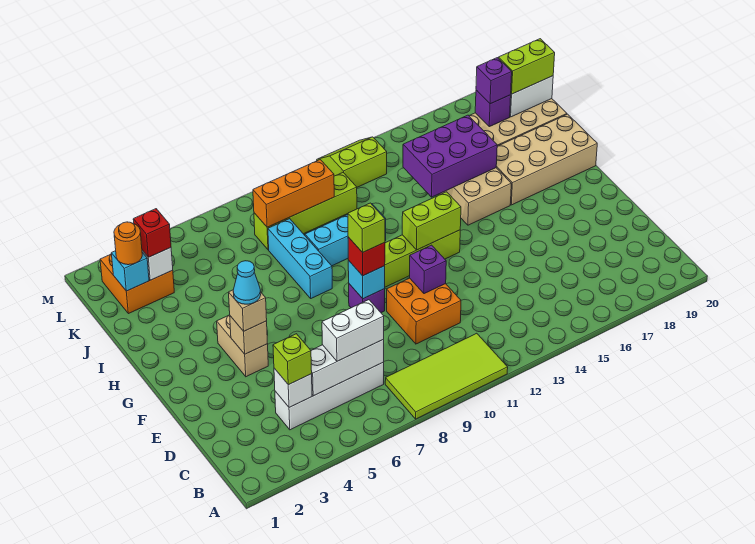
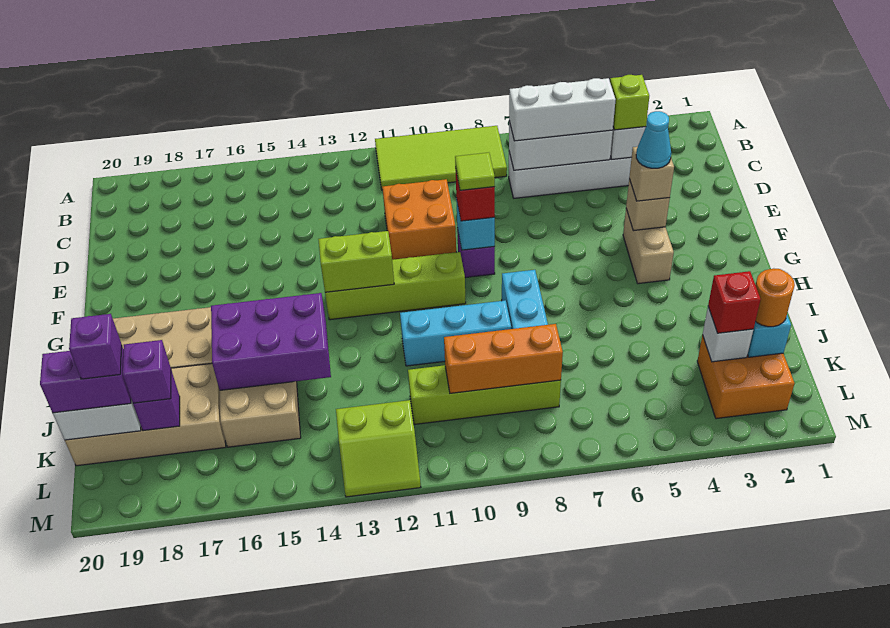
white 1x2 brick [322,300,384,361] -> white 1x3 brick [509,78,616,141]
purple 1x1 brick [410,245,446,294] -> purple 1x1 brick moved to [69,314,122,379]
lime 1x1 brick [348,203,385,253] -> lime 1x1 tile [455,153,495,190]
lime 1x2 brick [498,39,555,94] -> purple 1x2 brick [40,347,131,413]

